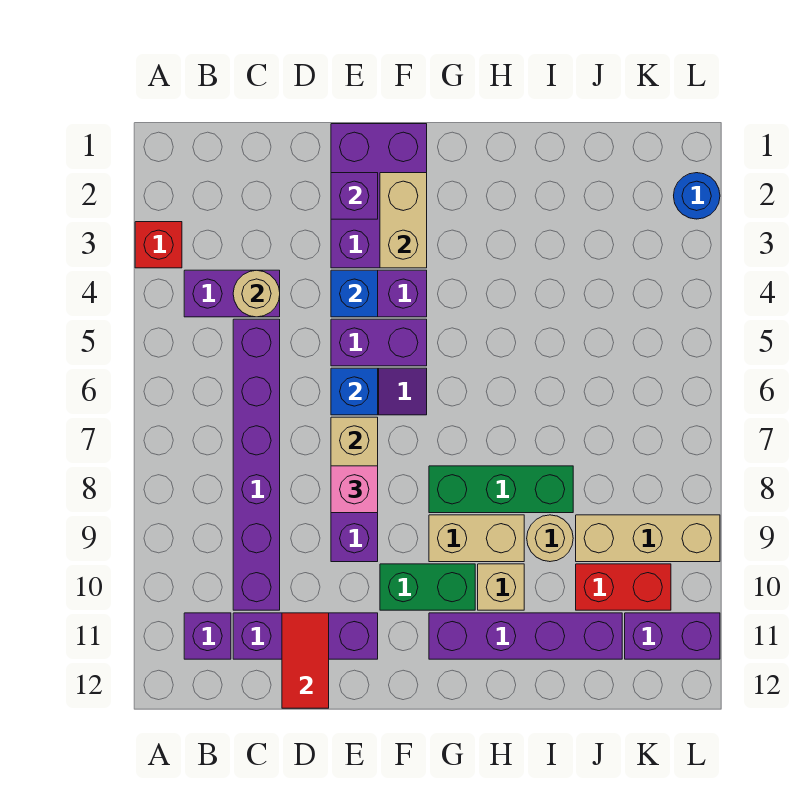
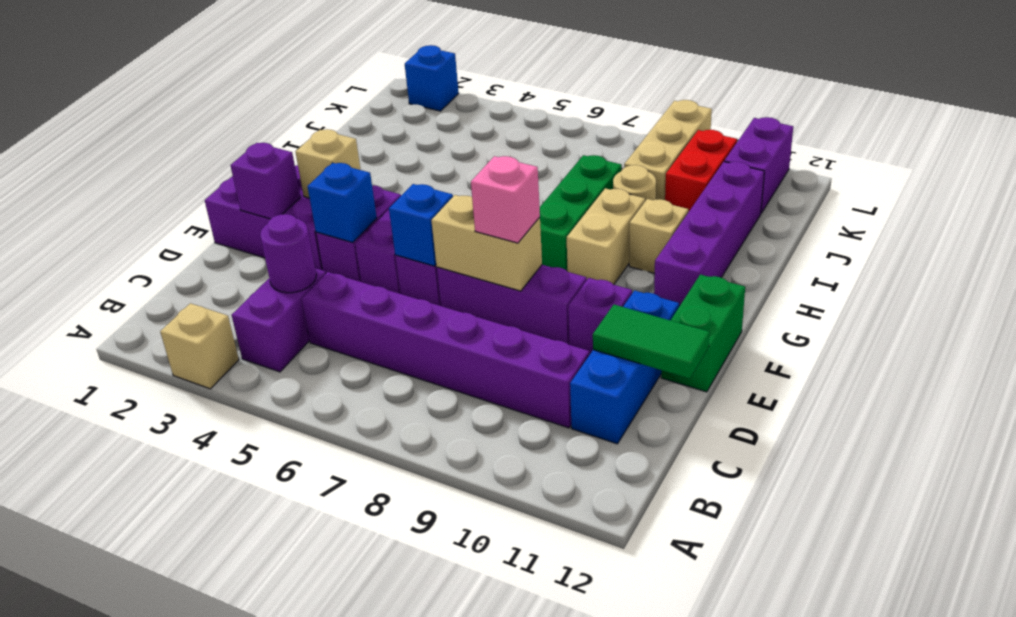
red 1x1 brick [135,222,182,268] -> tan 1x1 brick [160,303,239,389]
purple 1x1 brick [184,613,231,659] -> purple 1x1 brick moved to [568,278,632,354]
tan 1x1 round brick [233,270,280,317] -> purple 1x1 round brick [260,214,316,293]
purple 1x3 brick [233,613,378,659] -> blue 1x3 brick [570,291,679,444]
red 1x2 tile [282,613,329,708] -> green 1x2 tile [593,305,710,379]
tan 1x2 brick [380,173,427,268] -> tan 1x1 brick [296,129,361,198]
green 1x2 brick [380,564,475,610] -> green 1x2 brick moved to [661,275,745,392]
blue 1x1 round brick [674,173,720,219] -> blue 1x1 brick [405,45,459,111]

